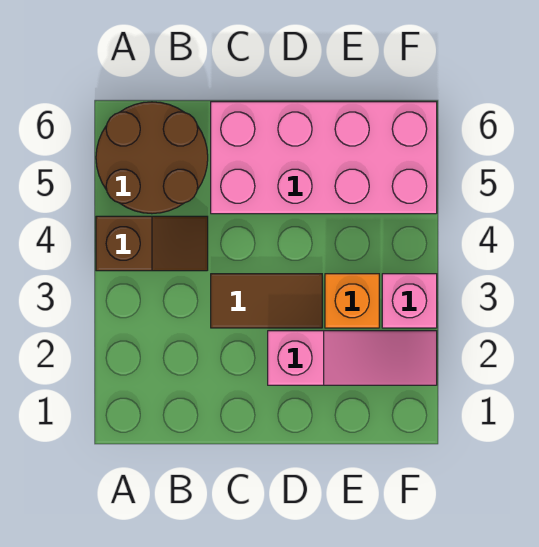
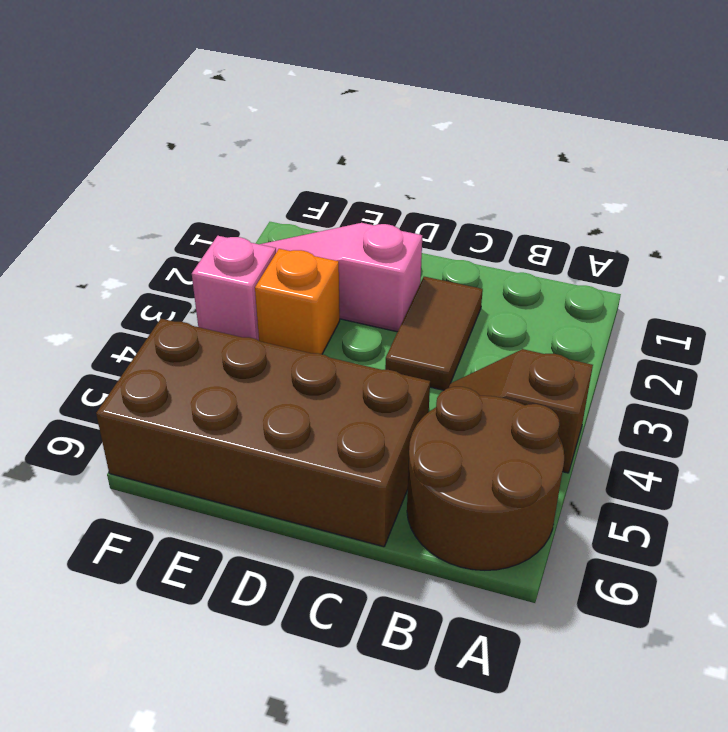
brown 1x2 tile [211,274,322,328] -> brown 1x2 tile turned to [385,277,483,390]
pink 2x4 brick [211,102,437,214] -> brown 2x4 brick [96,319,430,547]

